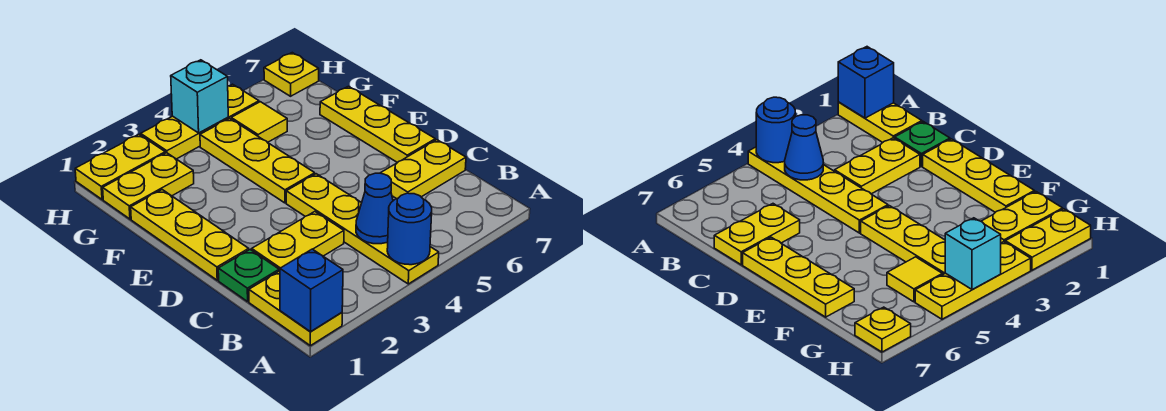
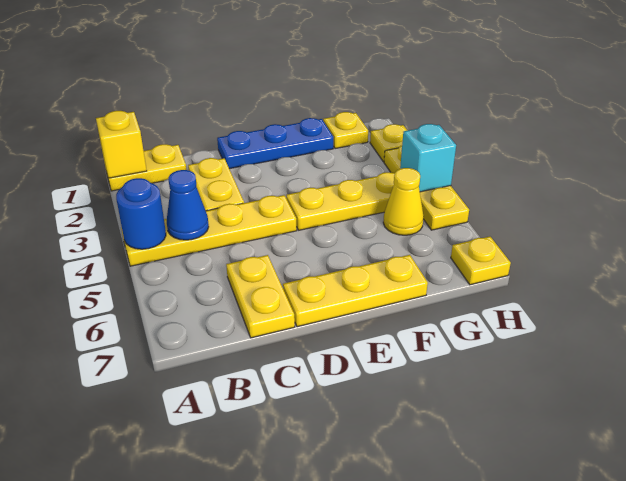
blue 1x1 brick [280,249,343,332] -> yellow 1x1 brick [96,111,147,178]
green 1x1 plate [218,250,279,302] -> none
yellow 1x3 plate [131,190,249,280] -> blue 1x3 plate [217,118,333,169]
yellow 1x2 plate [103,153,194,219] -> yellow 1x1 plate [323,112,368,149]
yellow 1x1 tile [231,102,287,142] -> yellow 1x1 cone [383,168,424,235]
yellow 1x2 plate [75,135,165,200] -> yellow 1x1 plate [370,124,408,162]

